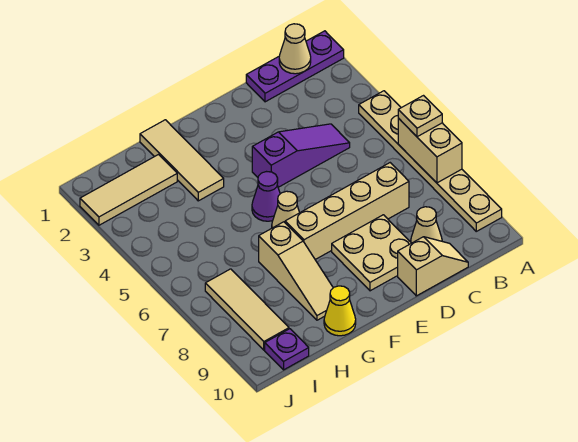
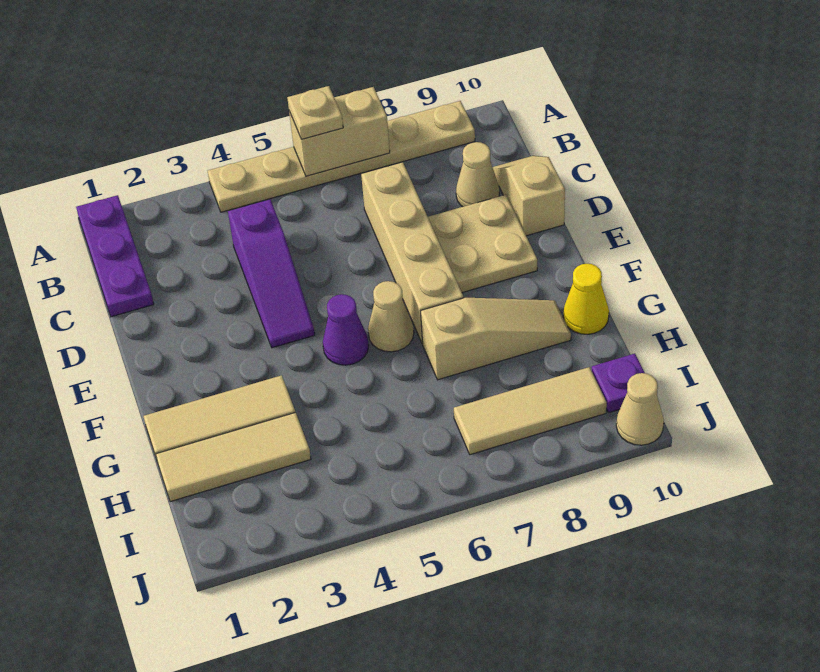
tan 1x1 cone [279,24,311,74] -> tan 1x1 cone moved to [616,373,664,445]
purple 1x3 slope [252,124,350,187] -> purple 1x3 slope turned to [228,199,315,348]
tan 1x3 tile [80,155,177,225] -> tan 1x3 tile turned to [156,412,311,502]

